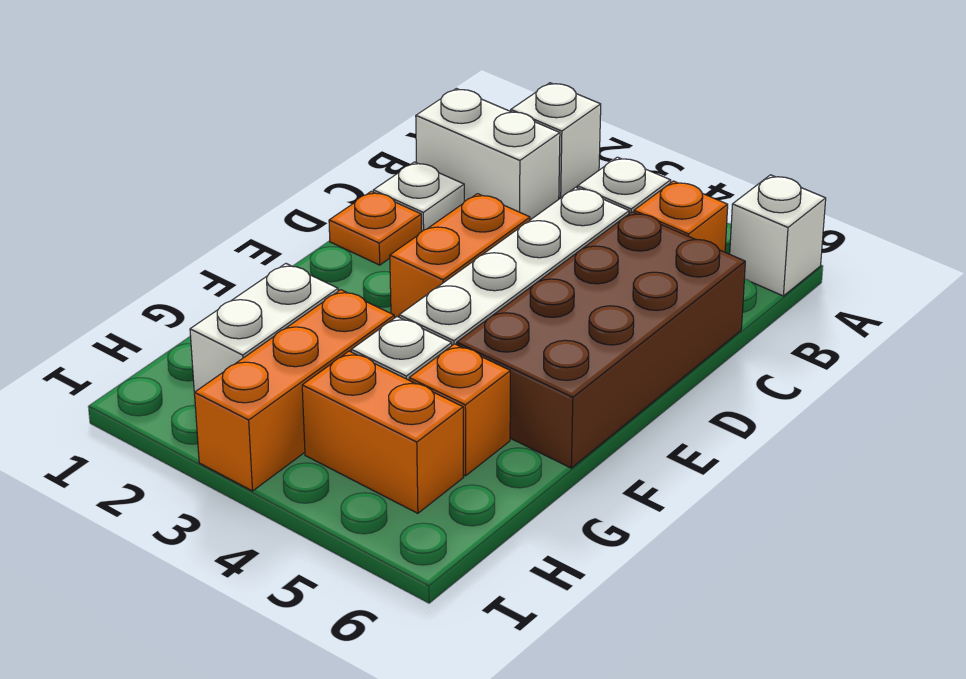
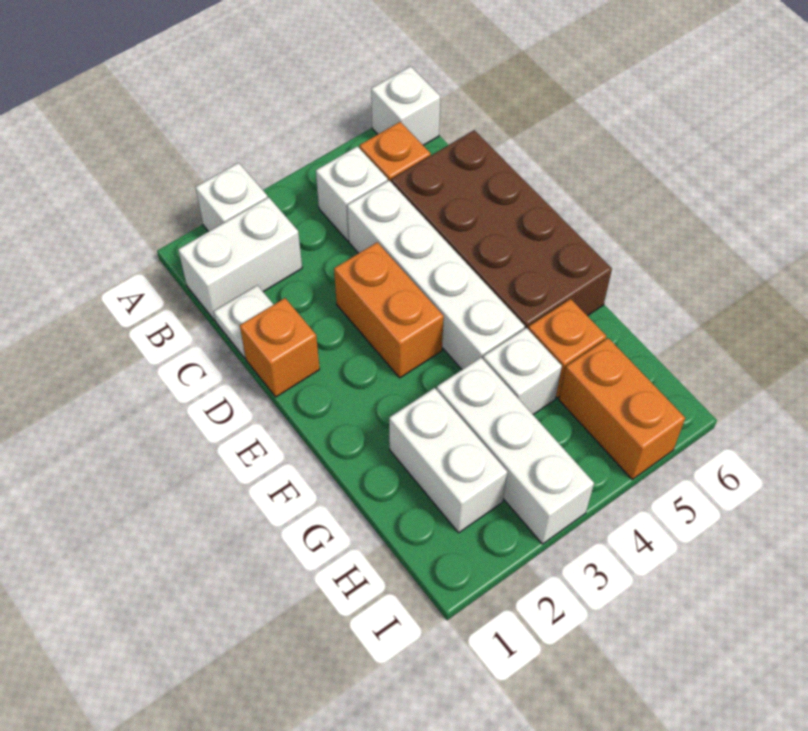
orange 1x1 plate [329,191,421,265] -> orange 1x1 brick [240,298,320,397]
orange 1x3 brick [195,290,394,491] -> white 1x3 brick [437,358,594,544]
orange 1x2 brick [302,351,464,513] -> orange 1x2 brick turned to [559,338,685,479]

